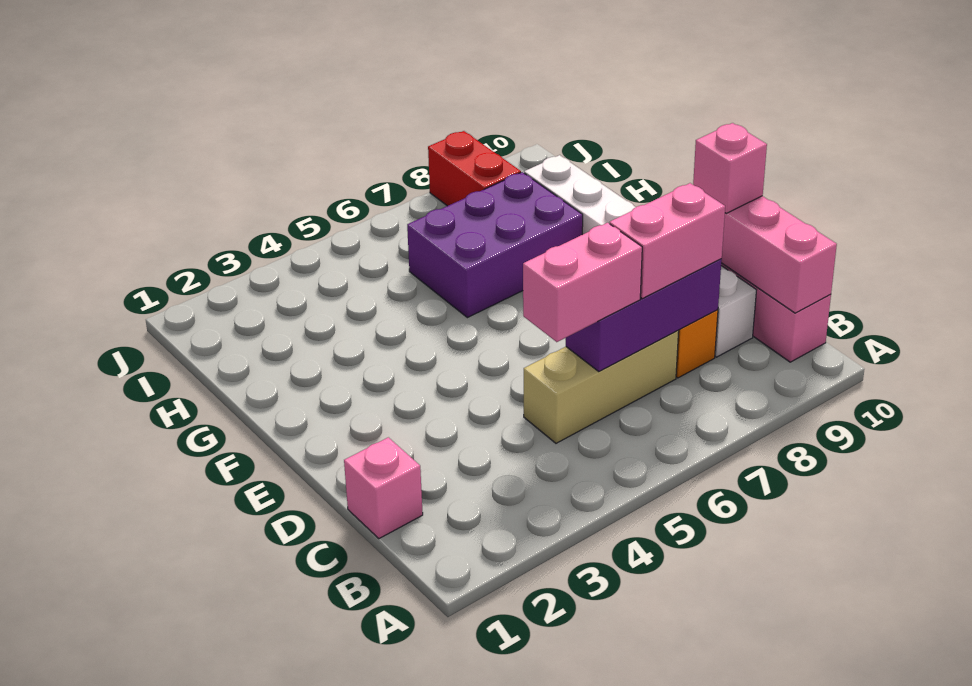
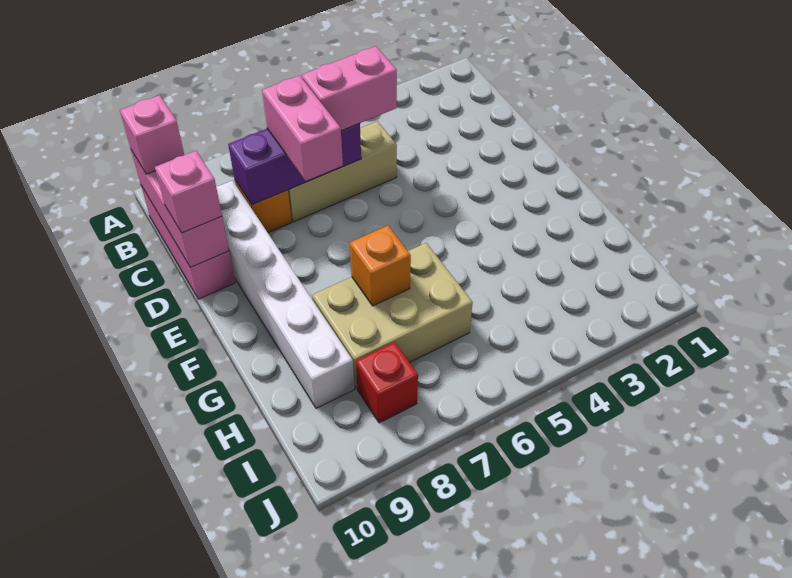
pink 1x1 brick [344,437,423,539] -> pink 1x1 brick moved to [120,95,184,174]
pink 1x2 brick [610,183,725,299] -> pink 1x2 brick turned to [262,76,343,181]
purple 2x3 brick [407,172,583,318] -> tan 2x3 brick [312,243,473,389]
none -> orange 1x1 brick [350,226,411,306]
red 1x2 brick [428,131,521,206] -> red 1x1 brick [356,342,418,423]

